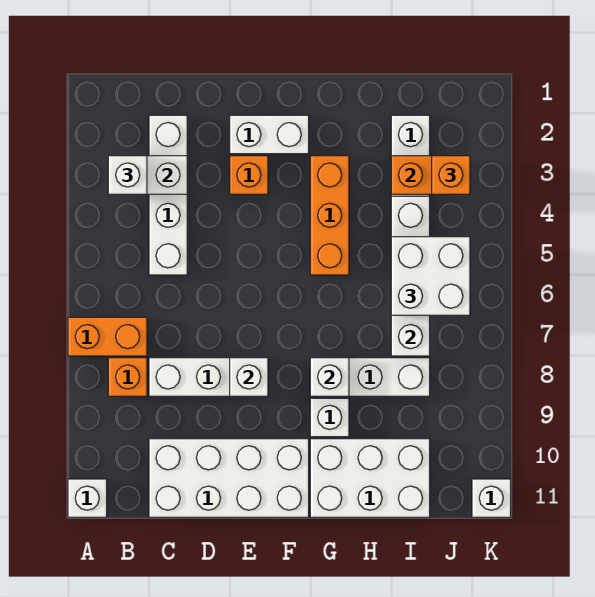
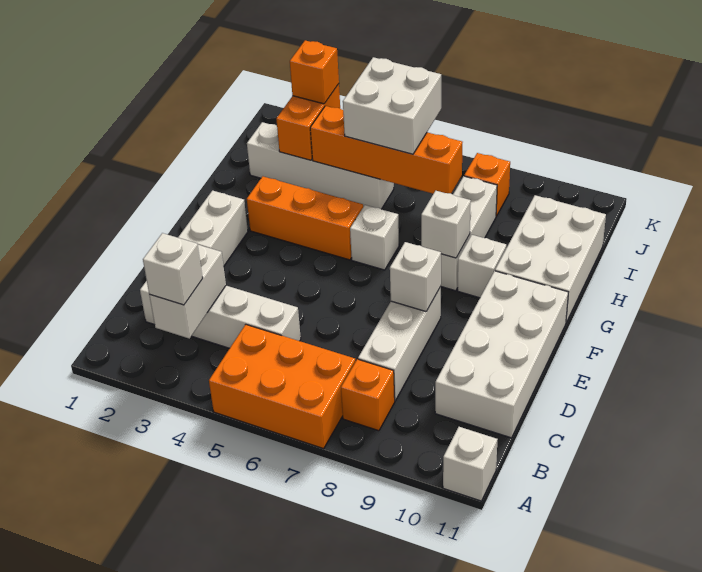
orange 1x2 brick [68,317,147,356] -> orange 2x3 brick [209,324,356,449]
orange 1x1 brick [230,156,268,194] -> orange 1x1 brick moved to [464,153,510,216]
white 1x4 brick [391,196,430,356] -> orange 1x4 brick [310,106,463,194]
white 1x1 brick [472,479,511,517] -> white 1x1 brick moved to [350,205,399,270]

